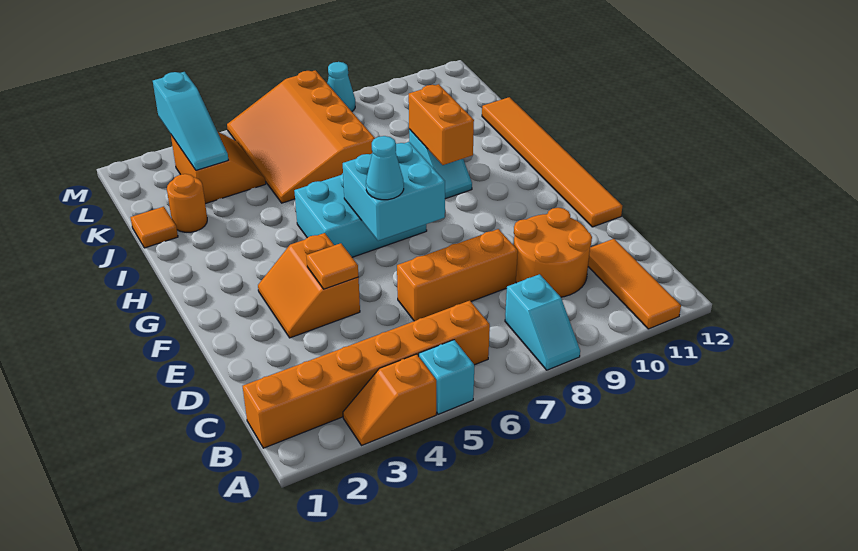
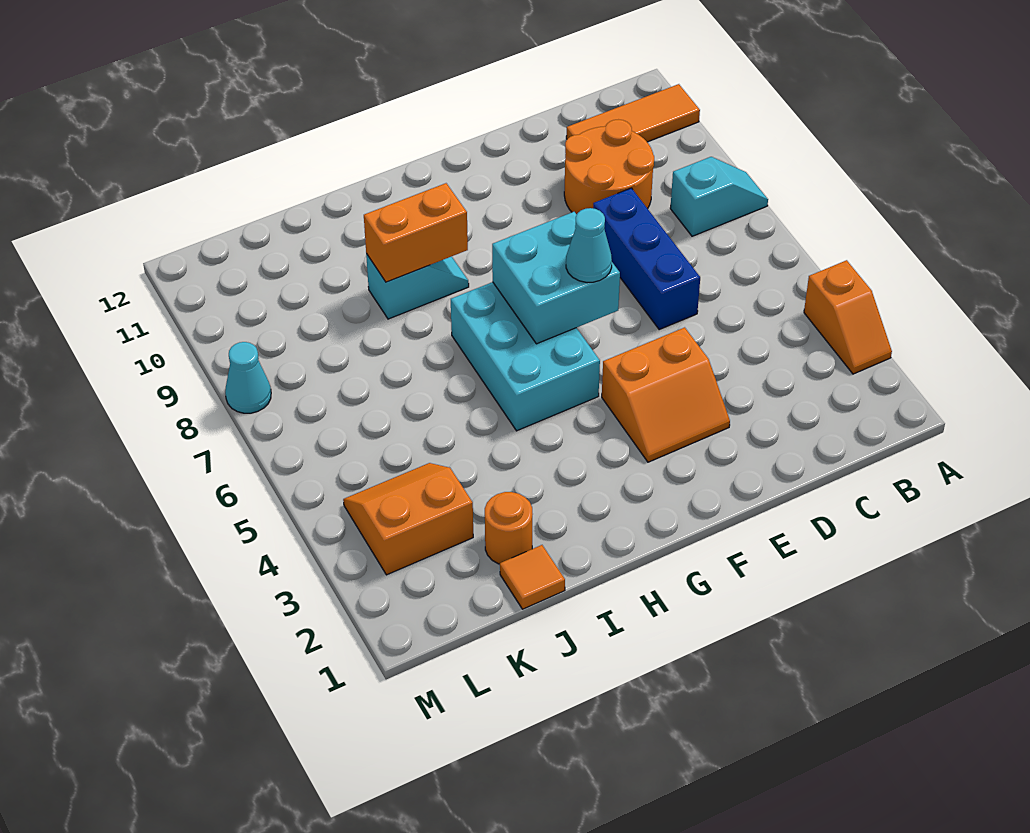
cyan 1x1 brick [419,340,474,414] -> none
orange 1x6 brick [243,301,490,448] -> none
orange 1x3 brick [397,229,518,321] -> blue 1x3 brick [593,188,700,330]
orange 1x1 tile [306,243,358,289] -> none
orange 1x6 tile [482,97,622,227] -> none
orange 3x4 slope [227,70,375,203] -> none
cyan 1x3 slope [153,72,228,170] -> none

